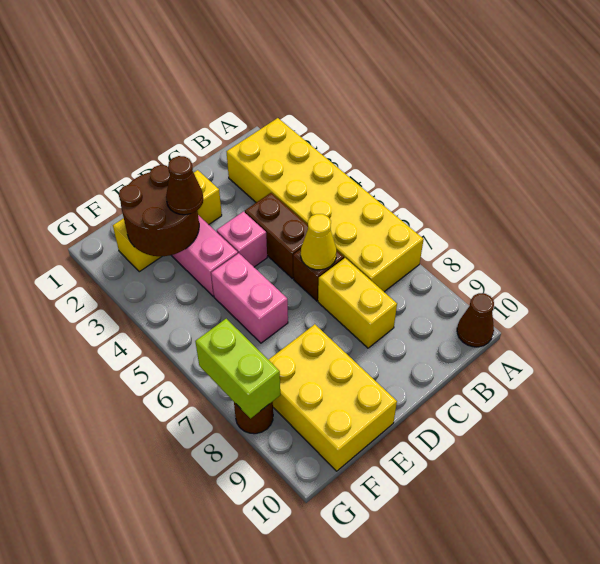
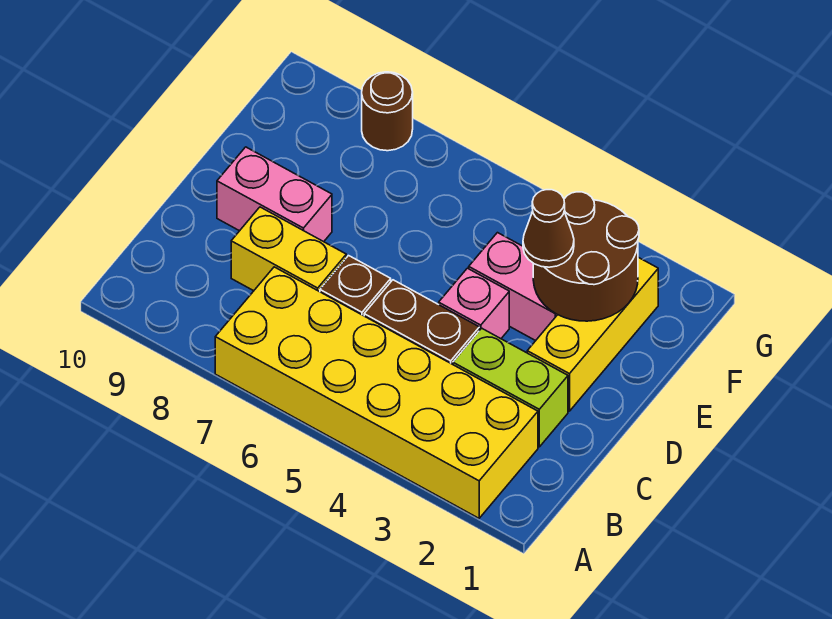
brown 1x1 cone [457,293,494,347] -> none
yellow 1x1 cone [301,214,337,270] -> none
pink 1x2 brick [211,253,288,343] -> pink 1x2 brick moved to [217,147,332,242]
yellow 2x3 brick [269,324,397,471] -> none
lime 1x2 brick [195,319,280,418] -> lime 1x2 brick moved to [453,328,568,447]

